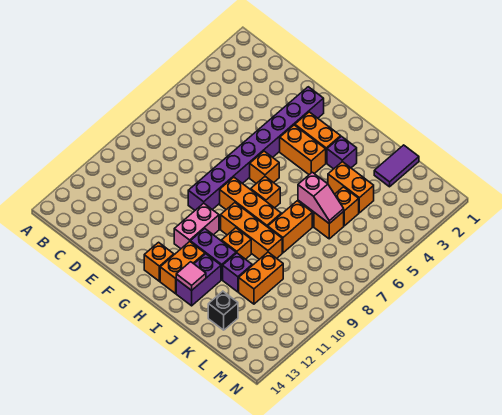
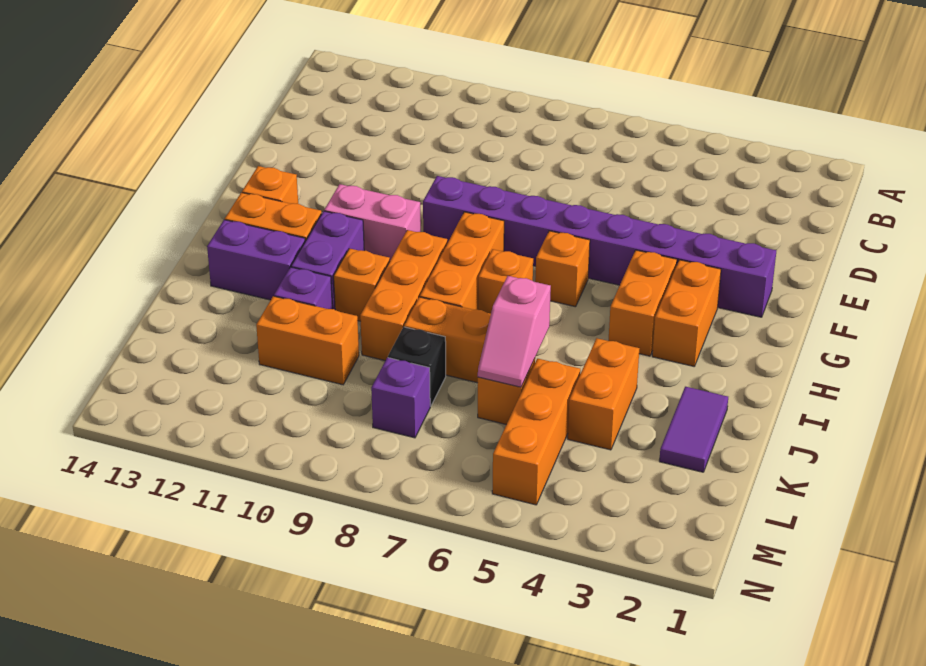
purple 1x1 brick [327,136,357,169] -> purple 1x1 brick moved to [371,358,430,438]
pink 1x1 tile [176,262,206,290] -> none
purple 1x2 tile [374,145,419,187] -> purple 1x2 tile turned to [659,387,728,472]
orange 1x1 brick [335,187,359,226] -> orange 1x3 brick [492,359,580,505]
black 1x1 brick [208,291,238,330] -> black 1x1 brick moved to [388,327,446,406]

